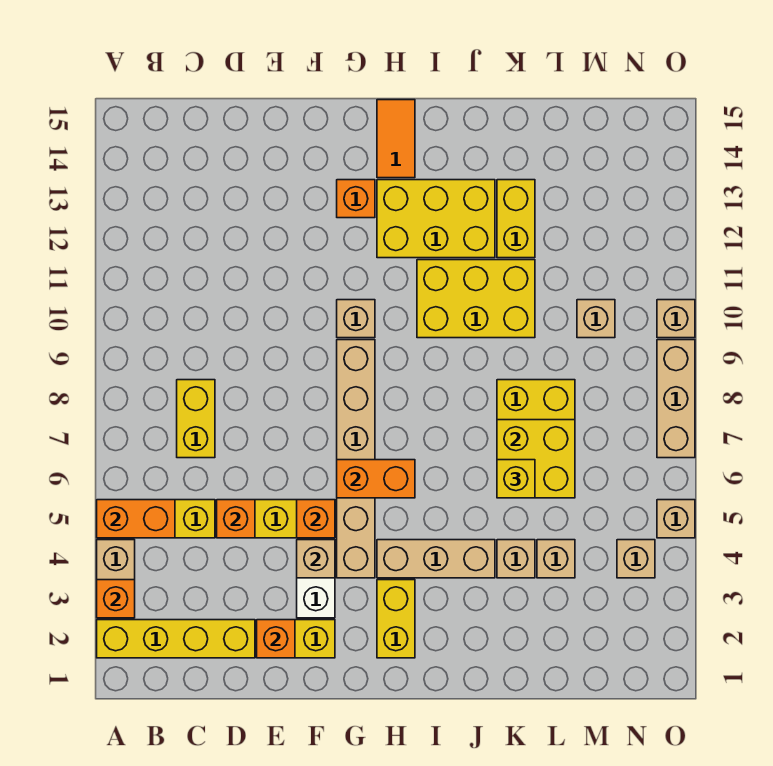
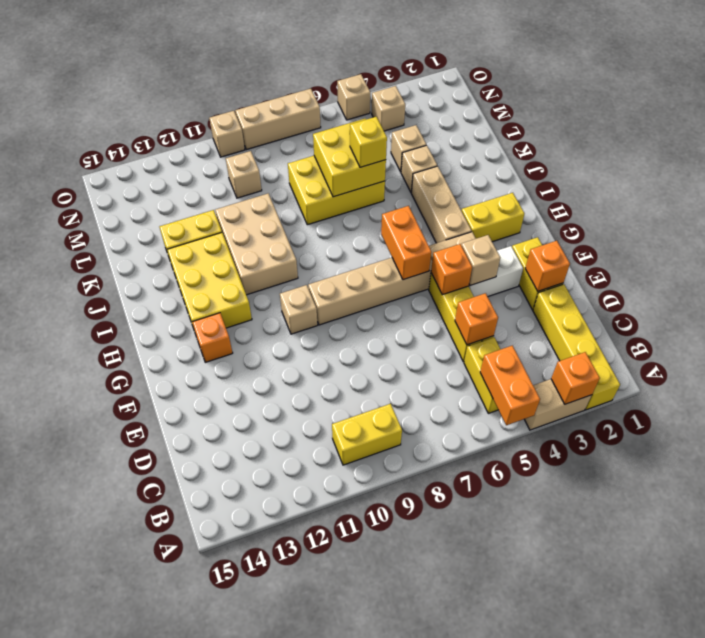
yellow 1x2 brick [177,380,215,458] -> yellow 1x2 brick moved to [332,404,402,465]
orange 1x2 tile [377,100,415,178] -> none
yellow 2x3 brick [417,260,535,338] -> tan 2x3 brick [215,193,298,295]

